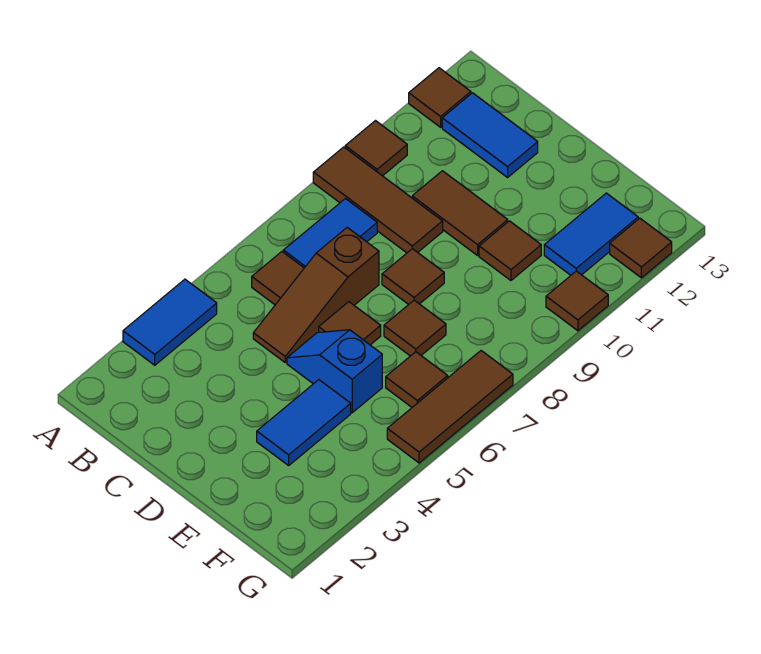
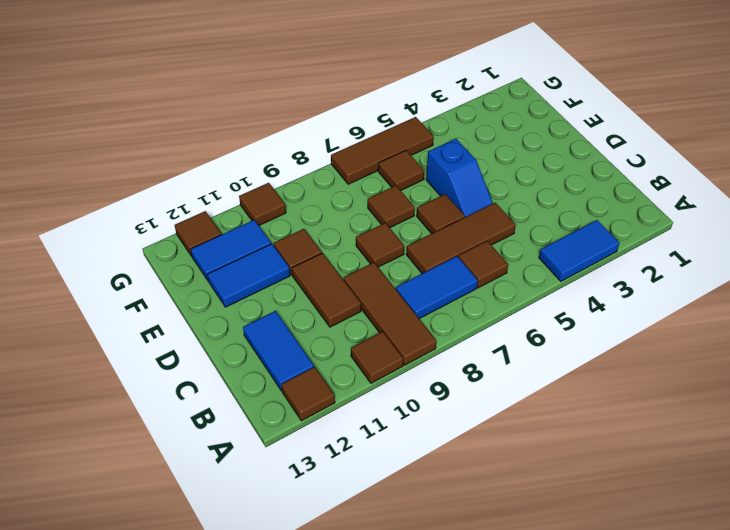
brown 1x3 slope [253,228,379,362] -> brown 1x3 tile [406,203,516,274]
blue 1x2 tile [257,380,351,465] -> blue 1x2 tile moved to [208,244,290,307]

